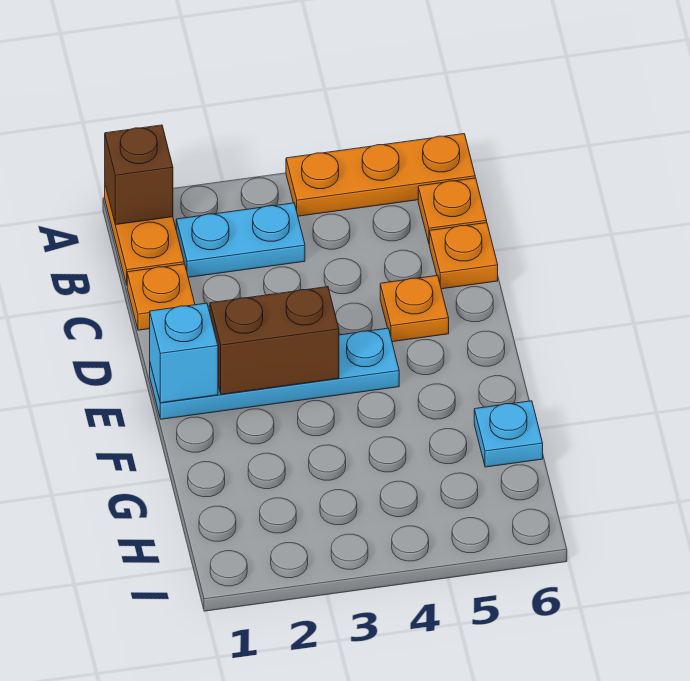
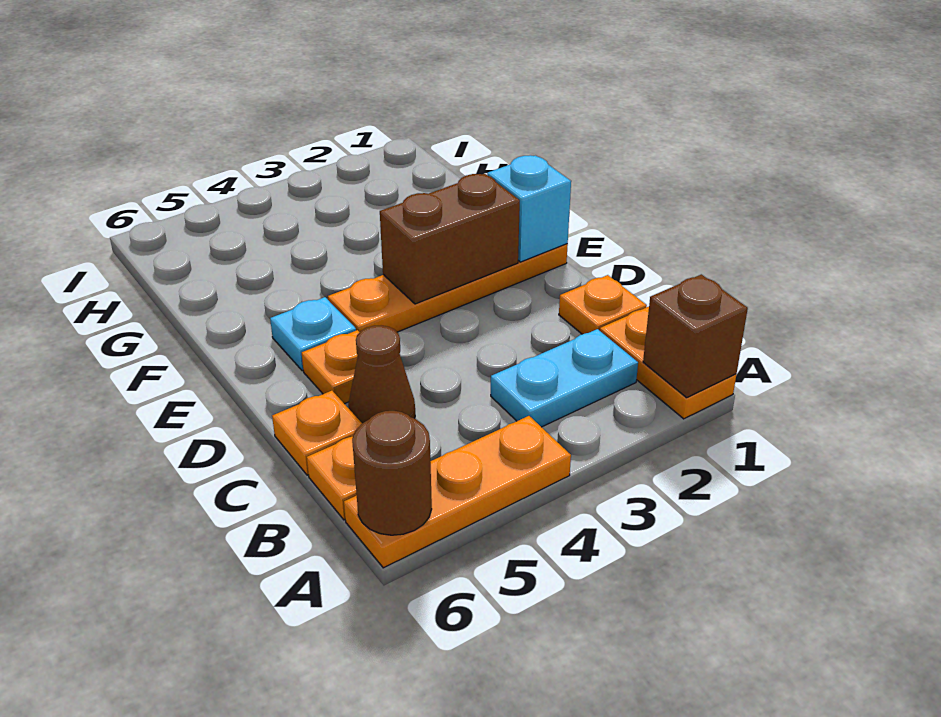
none -> brown 1x1 round brick [352,411,432,535]
none -> brown 1x1 cone [348,326,415,423]
cyan 1x4 plate [150,328,399,419] -> orange 1x4 plate [328,244,568,332]
cyan 1x1 plate [474,401,543,467] -> cyan 1x1 plate moved to [270,297,356,371]

